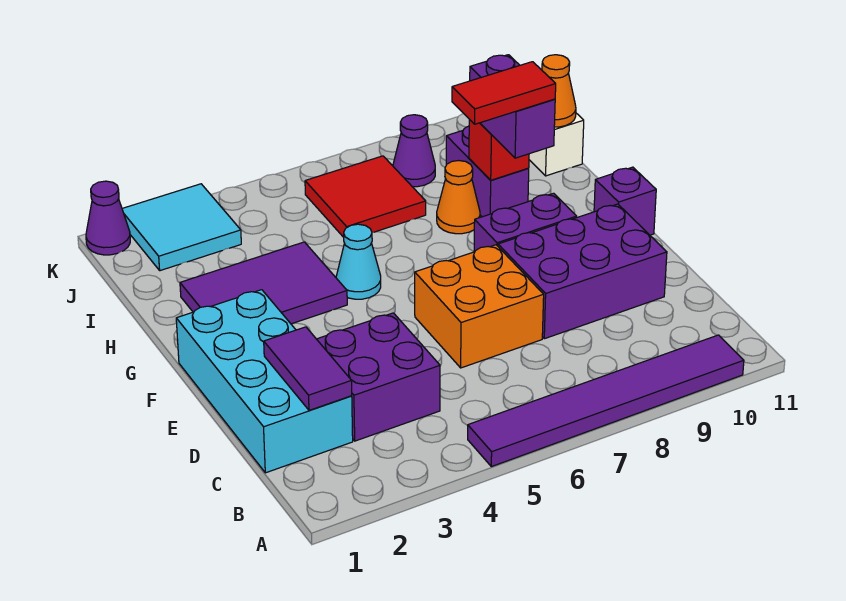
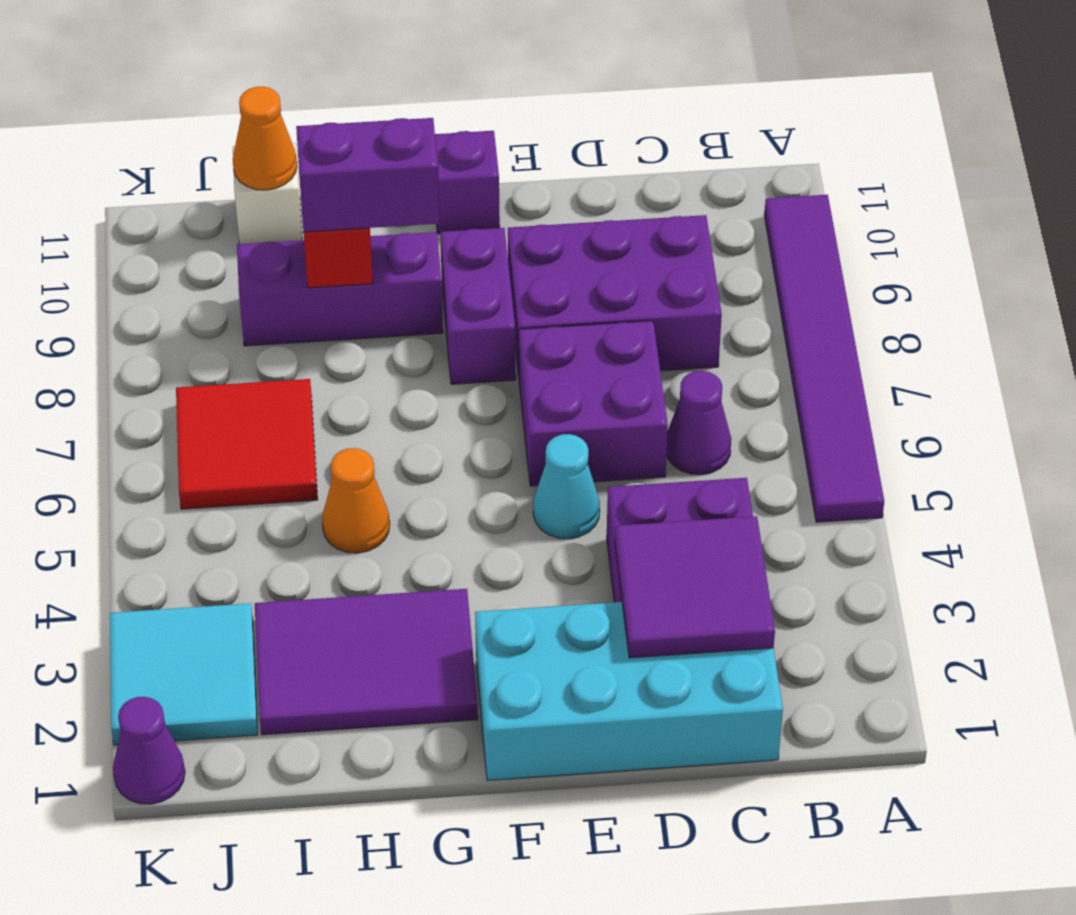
purple 1x2 tile [264,327,352,410] -> purple 2x2 tile [615,516,775,658]
orange 2x2 brick [415,245,544,368] -> purple 2x2 brick [519,321,668,486]
purple 2x3 brick [498,204,667,339] -> purple 2x3 brick turned to [508,215,722,377]
purple 2x3 tile [180,242,347,324] -> purple 2x3 tile turned to [255,589,478,735]
cyan 1x1 cone [336,224,381,299] -> cyan 1x1 cone moved to [533,434,600,539]
red 1x2 tile [452,62,556,124] -> none
orange 1x1 cone [437,161,480,234] -> orange 1x1 cone moved to [322,448,390,553]
purple 1x2 brick [446,126,529,217] -> purple 1x3 brick [237,232,443,346]
purple 1x1 cone [393,115,435,187] -> purple 1x1 cone moved to [666,371,731,475]

